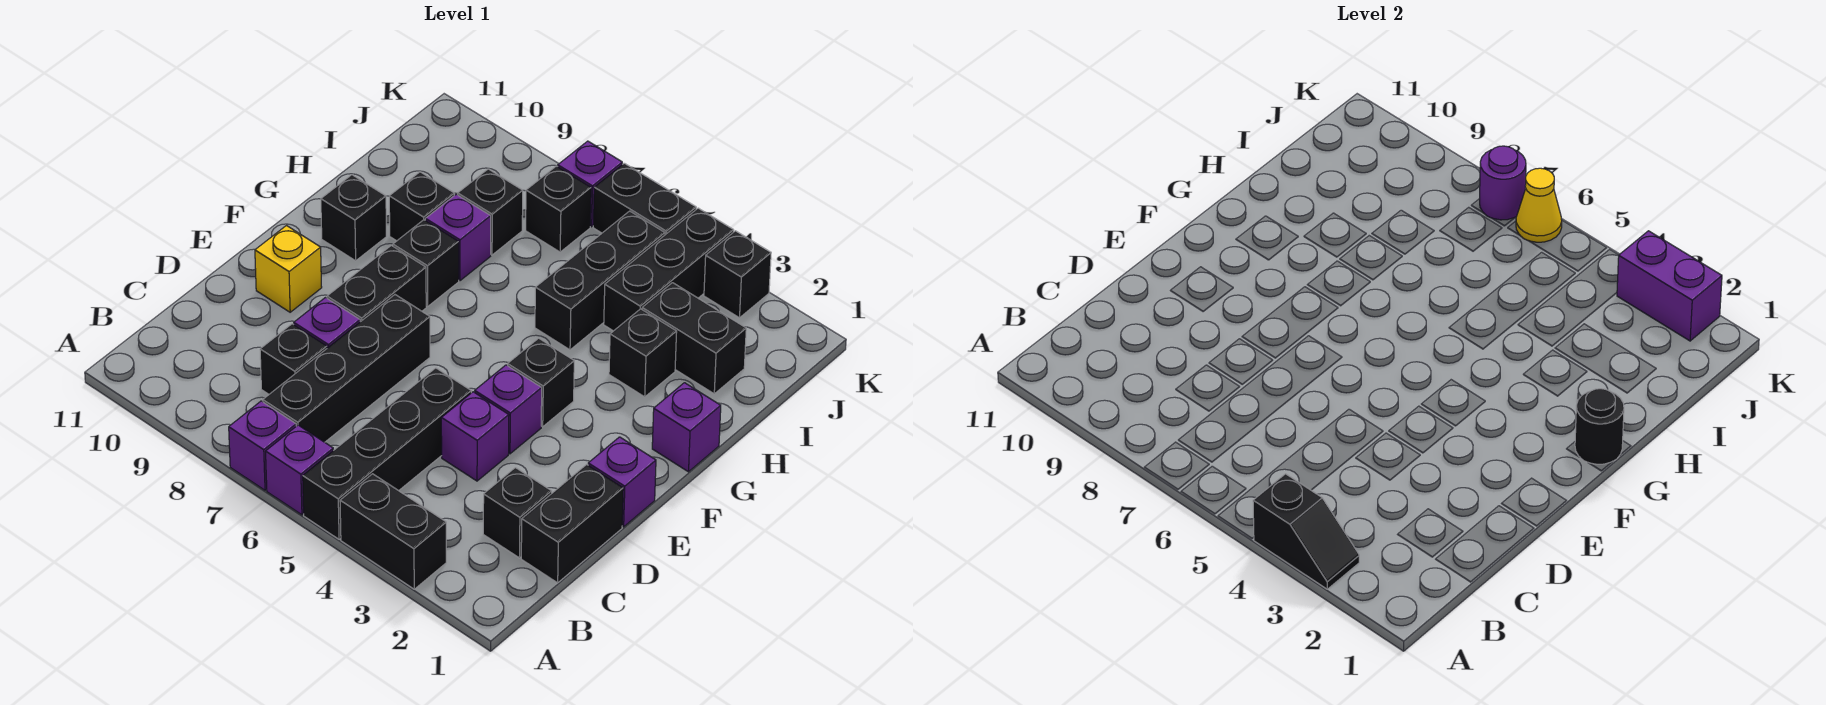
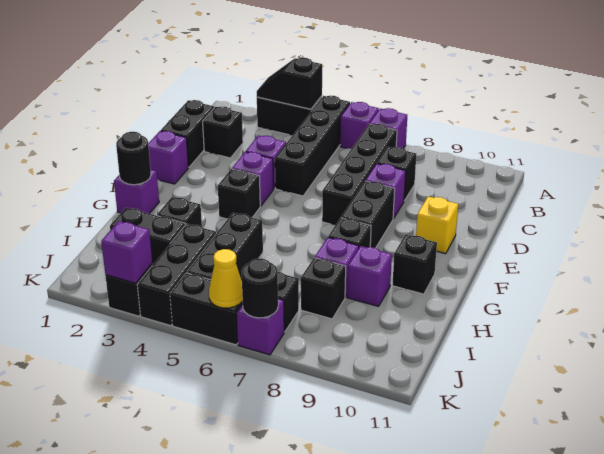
black 1x1 brick [389,172,454,241] -> purple 1x1 brick [347,246,392,306]
purple 1x2 brick [1617,231,1722,341] -> purple 1x1 brick [101,221,152,283]
purple 1x1 round brick [1480,146,1526,220] -> black 1x1 round brick [242,258,278,318]

